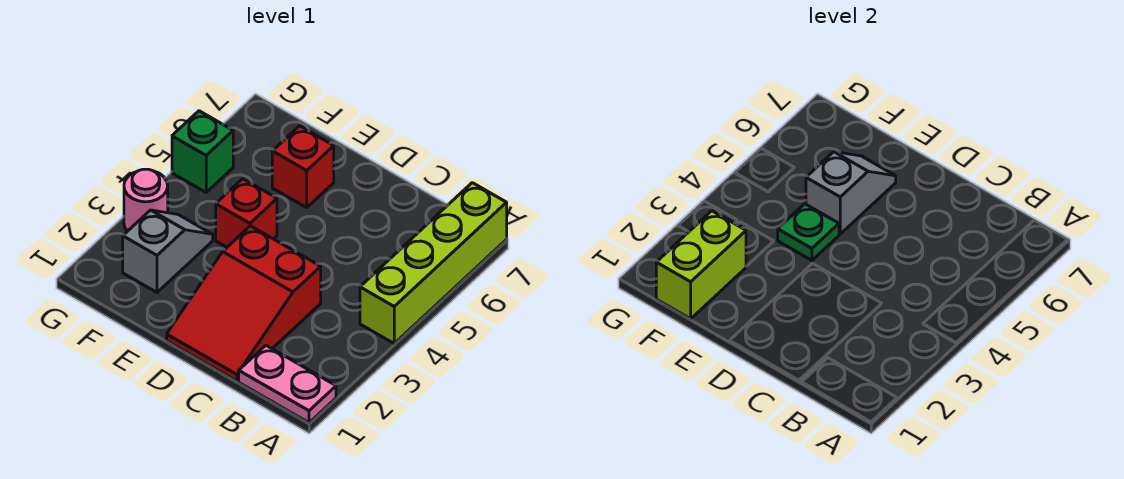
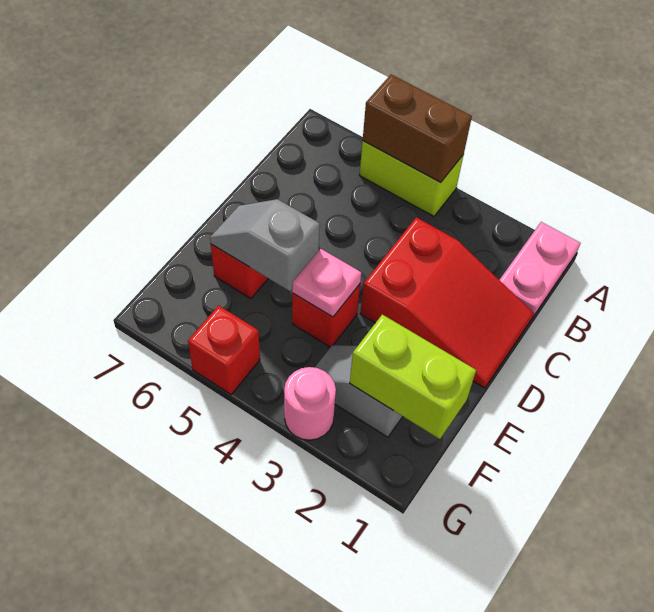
lime 1x4 brick [360,183,507,343] -> lime 1x2 brick [360,141,463,216]
none -> brown 1x2 brick [363,75,472,182]
green 1x1 plate [778,204,839,260] -> pink 1x1 plate [292,249,361,317]
green 1x1 brick [172,111,233,192] -> red 1x1 brick [188,306,260,395]

